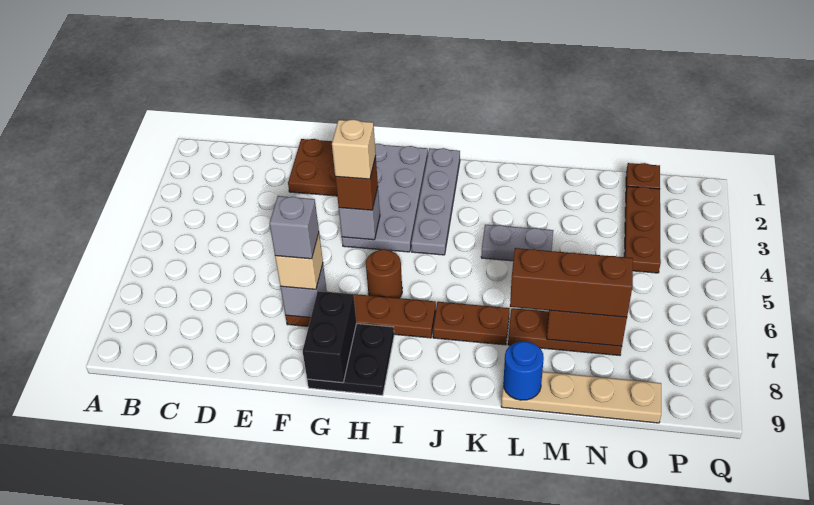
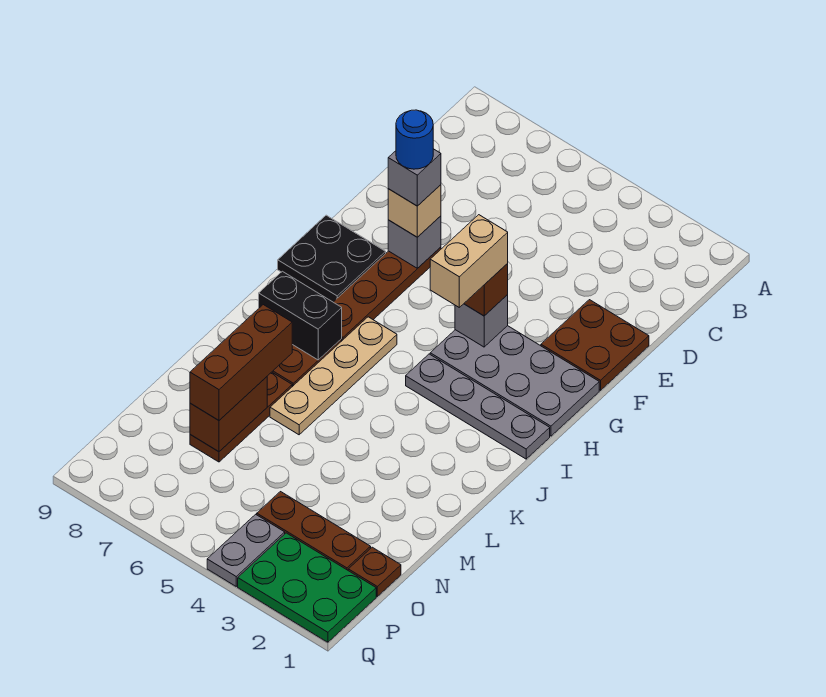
tan 1x1 brick [332,120,376,179] -> tan 1x2 brick [430,215,508,307]
black 1x2 brick [303,291,356,383] -> black 1x2 brick moved to [259,271,342,360]
brown 1x1 round brick [366,249,402,298] -> none
grey 1x2 plate [481,225,553,261] -> grey 1x2 plate moved to [207,514,285,586]
tan 1x4 plate [501,372,661,423] -> tan 1x4 plate moved to [270,317,397,435]
blue 1x1 round brick [503,341,544,400] -> blue 1x1 round brick moved to [396,110,433,169]
none -> green 2x3 plate [238,533,376,642]

